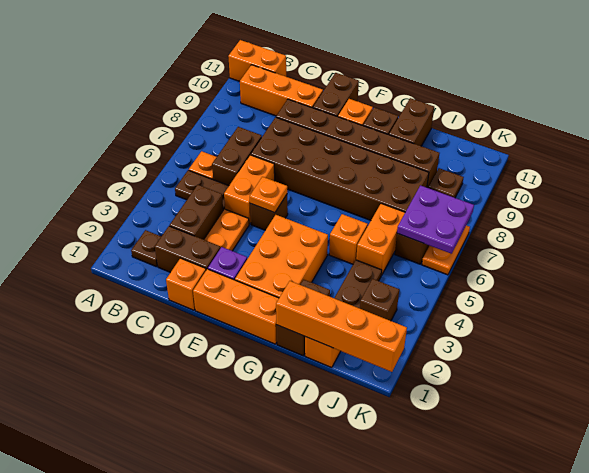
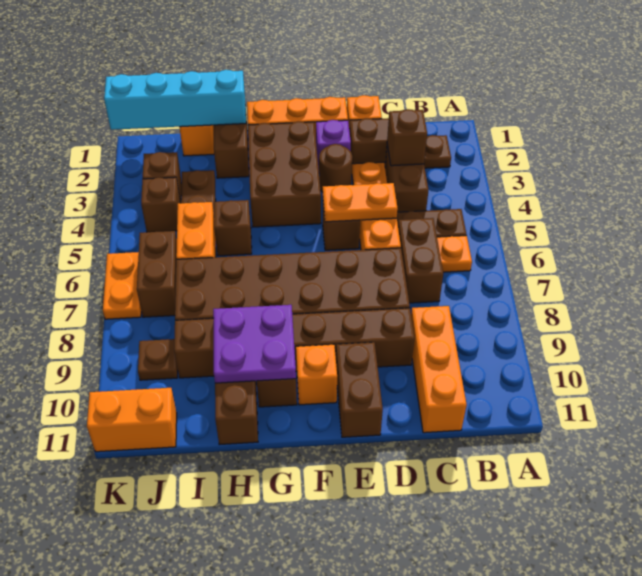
orange 1x2 brick [228,40,286,82] -> orange 1x2 brick moved to [87,388,177,452]
orange 1x3 brick [240,65,323,116] -> orange 1x3 brick turned to [411,306,467,433]
none -> brown 1x1 brick [387,109,427,166]
none -> brown 1x1 round brick [319,144,352,192]
orange 1x1 plate [250,177,287,213] -> orange 1x2 plate [323,183,398,222]
orange 2x3 brick [235,215,328,298] -> brown 2x3 brick [248,121,321,227]
orange 1x4 brick [276,281,407,372] -> cyan 1x4 brick [104,70,246,130]
orange 1x1 brick [329,214,368,264] -> brown 1x1 brick [214,200,252,256]
none -> brown 1x1 brick [141,177,180,232]
purple 2x2 plate [397,185,474,254] -> purple 2x2 plate moved to [213,305,296,383]

